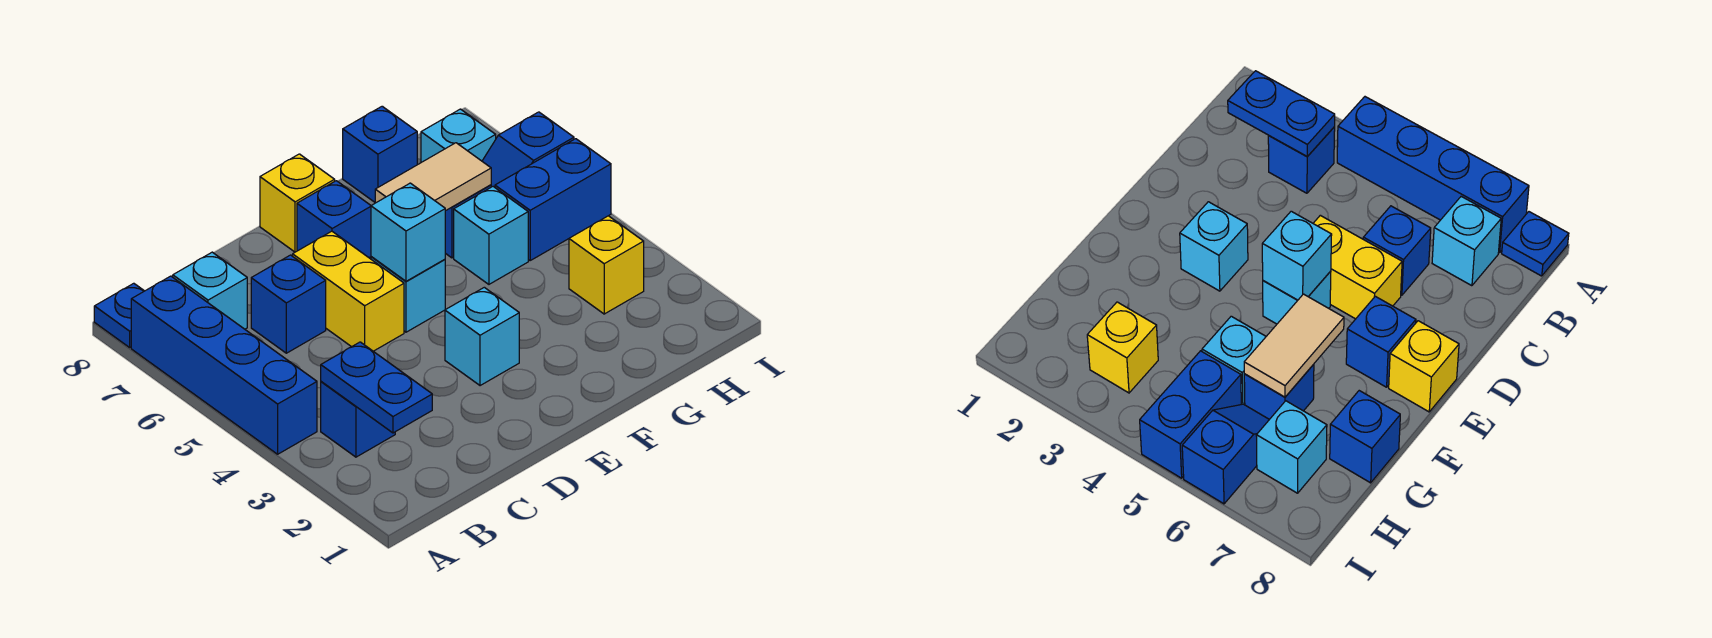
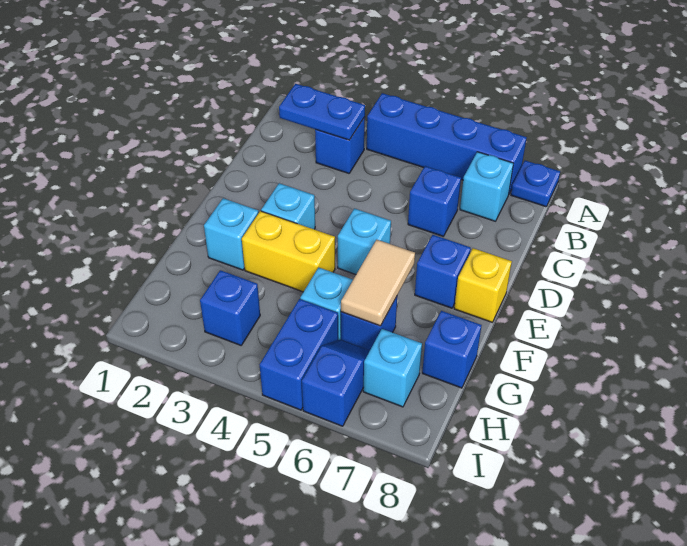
yellow 1x2 brick [293,231,404,351] -> yellow 1x2 brick moved to [242,211,335,292]
cyan 1x1 brick [371,183,445,281] -> cyan 1x1 brick moved to [204,198,259,270]
yellow 1x1 brick [569,216,644,314] -> blue 1x1 brick [200,270,260,345]

